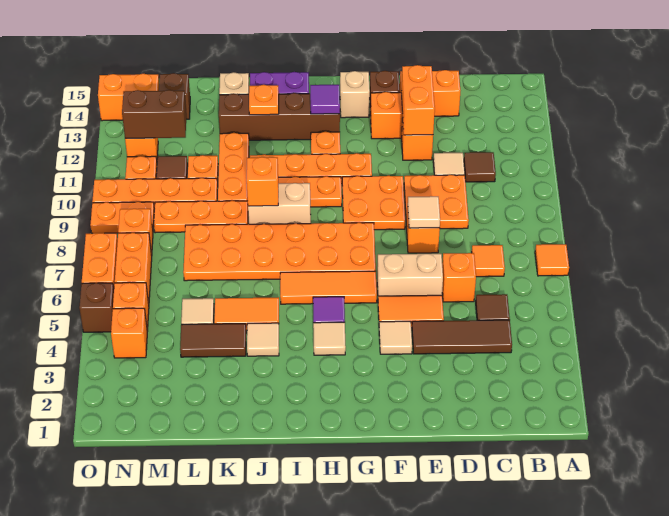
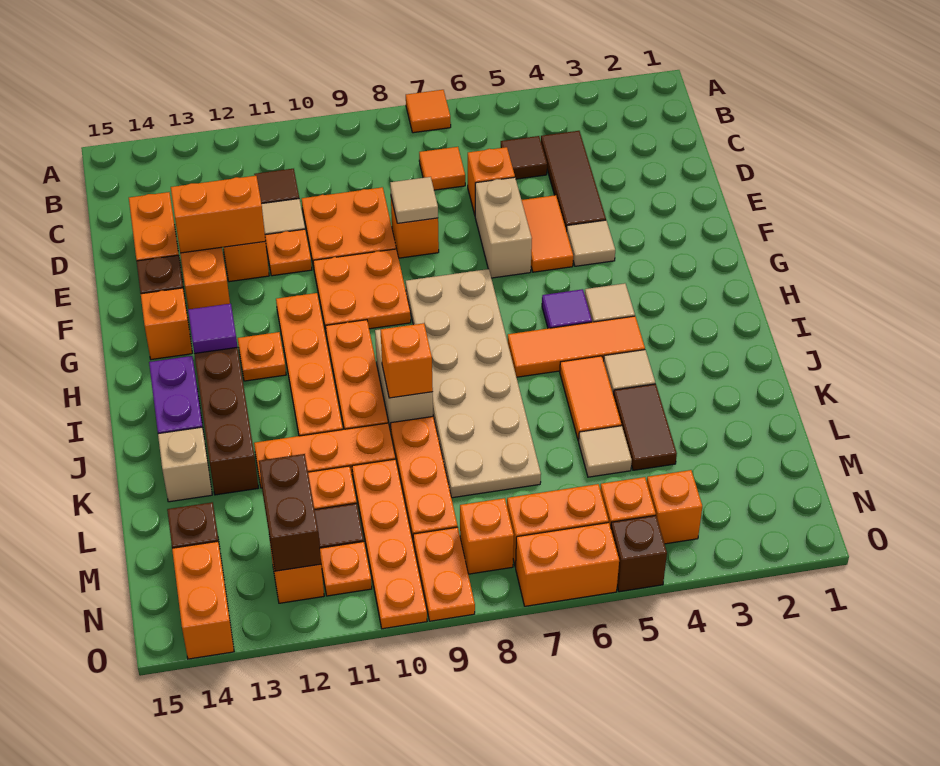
orange 1x3 tile [280,271,377,304] -> orange 1x3 tile turned to [508,316,645,377]
orange 2x6 plate [183,223,376,281] -> tan 2x6 plate [406,269,541,498]
tan 1x1 brick [340,71,370,118] -> orange 1x1 brick [141,288,192,360]
orange 1x1 plate [249,85,279,115] -> orange 1x1 plate moved to [265,229,312,276]

